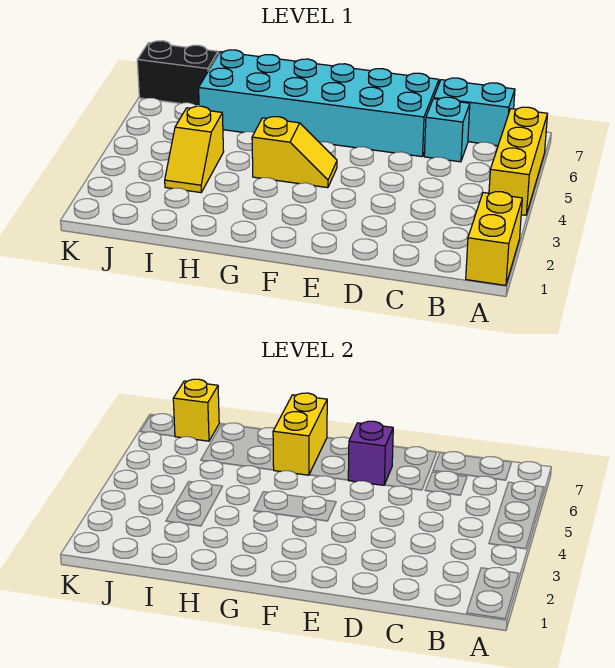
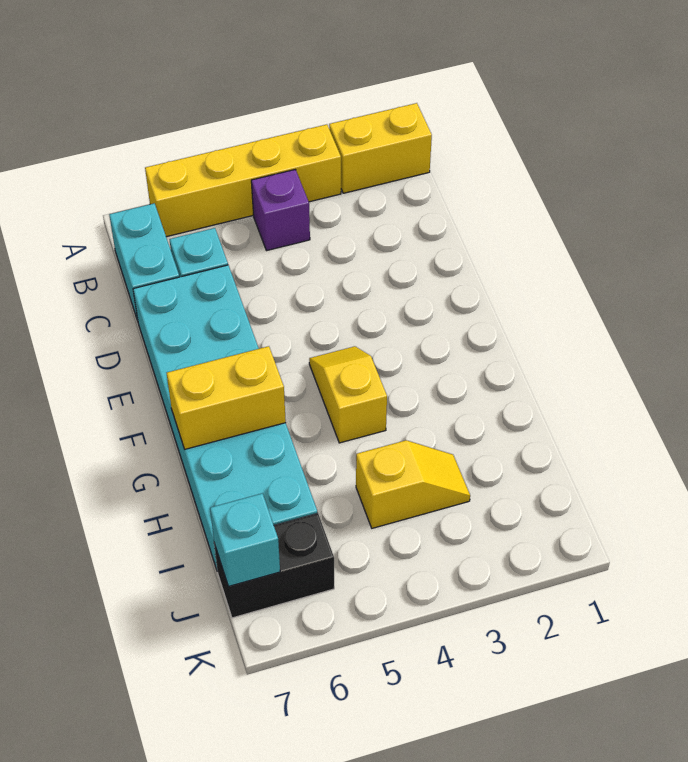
yellow 1x3 brick [489,107,547,215] -> yellow 1x4 brick [145,124,341,237]
purple 1x1 brick [348,421,393,485] -> purple 1x1 brick moved to [251,170,310,251]
black 1x2 brick [137,41,218,106] -> black 1x2 brick turned to [214,513,334,618]
yellow 1x1 brick [173,379,219,441] -> cyan 1x1 brick [210,493,280,587]

